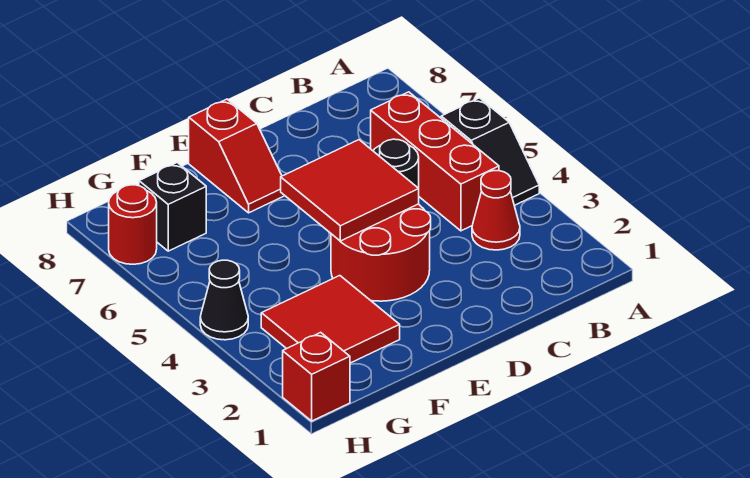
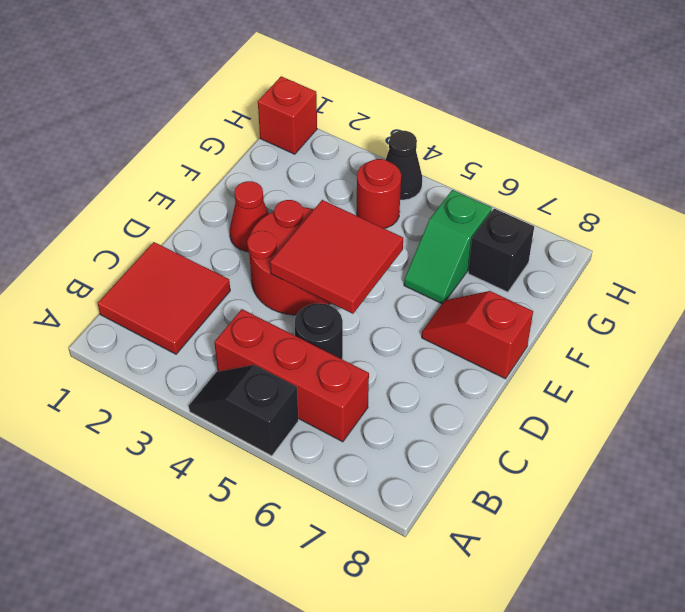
red 1x1 cone [472,171,520,250] -> red 1x1 cone moved to [230,181,268,252]
red 2x2 tile [261,276,400,363] -> red 2x2 tile moved to [98,242,230,354]
none -> green 1x2 slope [404,190,492,304]
red 1x1 round brick [109,185,157,264] -> red 1x1 round brick moved to [357,159,401,228]

